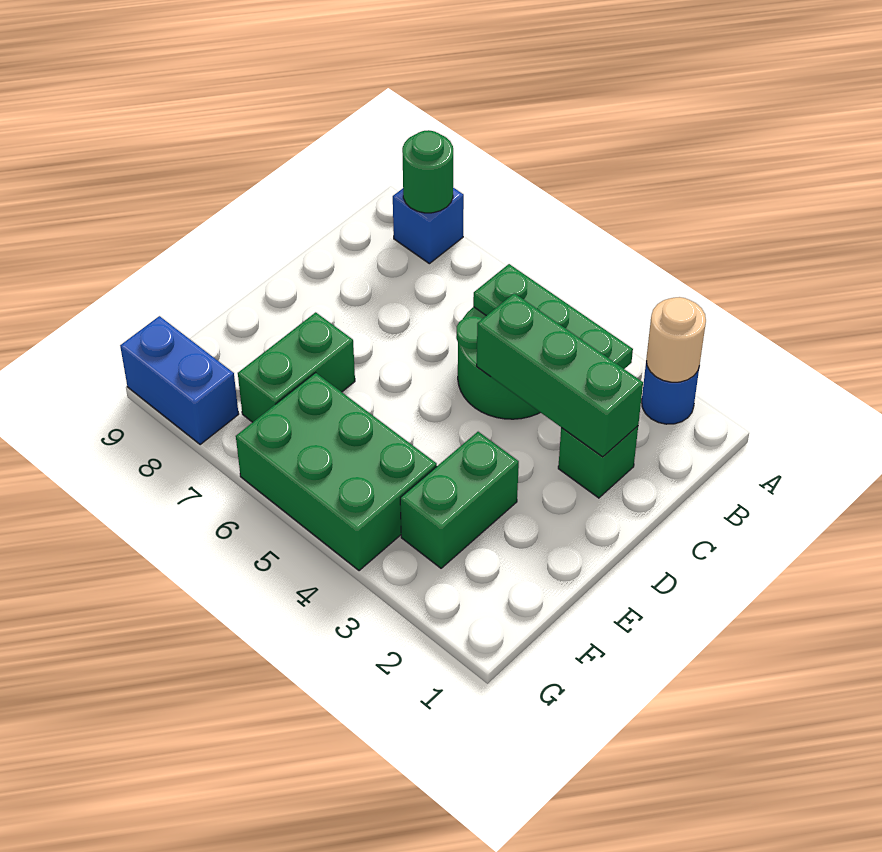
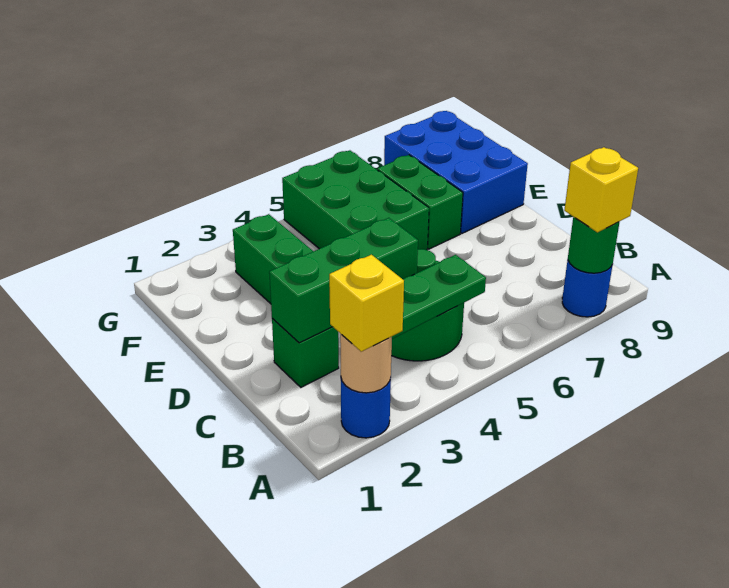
none -> yellow 1x1 brick [329,255,404,352]
blue 1x1 brick [393,188,464,264] -> blue 1x1 round brick [562,260,613,317]
none -> yellow 1x1 brick [564,147,638,232]
green 2x3 brick [236,373,437,571] -> green 2x3 brick turned to [282,150,429,250]
blue 1x2 brick [120,316,239,445] -> blue 2x3 brick [384,111,528,233]

